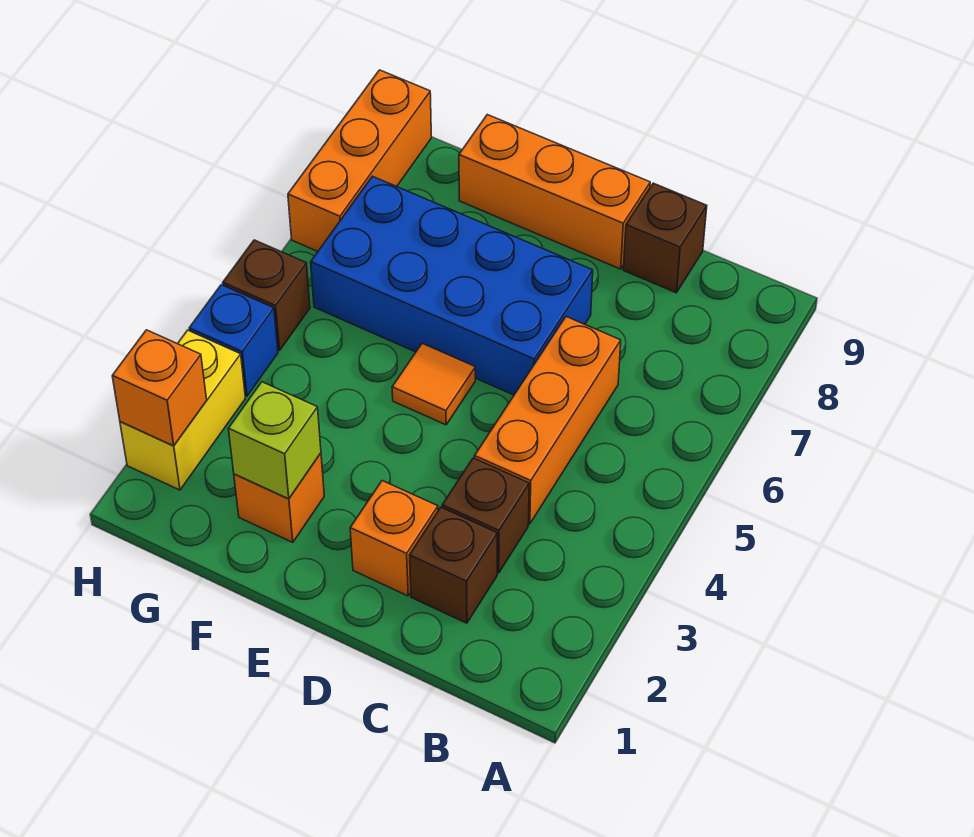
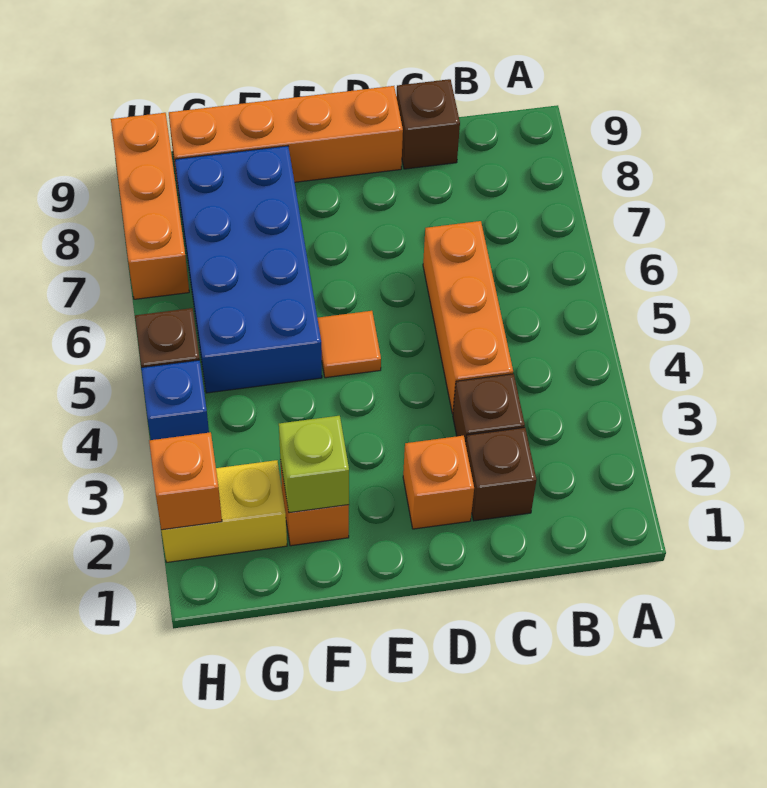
blue 2x4 brick [311,176,593,395] -> blue 2x4 brick turned to [175,146,322,393]
orange 1x3 brick [459,115,650,269] -> orange 1x4 brick [169,86,403,186]
yellow 1x2 brick [120,330,245,490] -> yellow 1x2 brick turned to [161,460,287,562]

